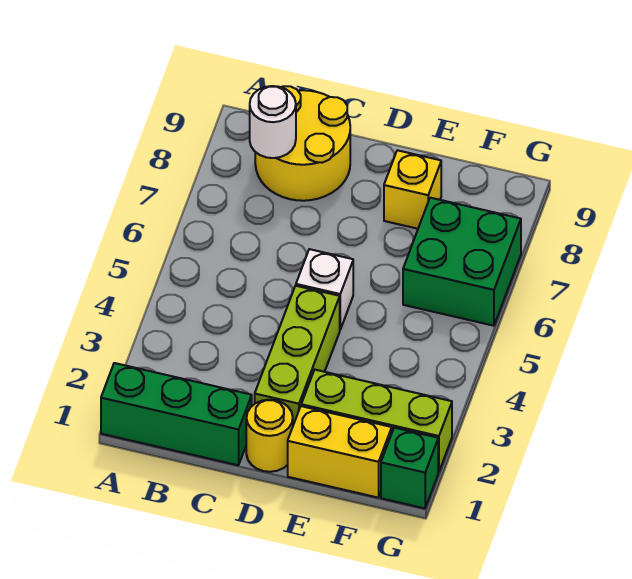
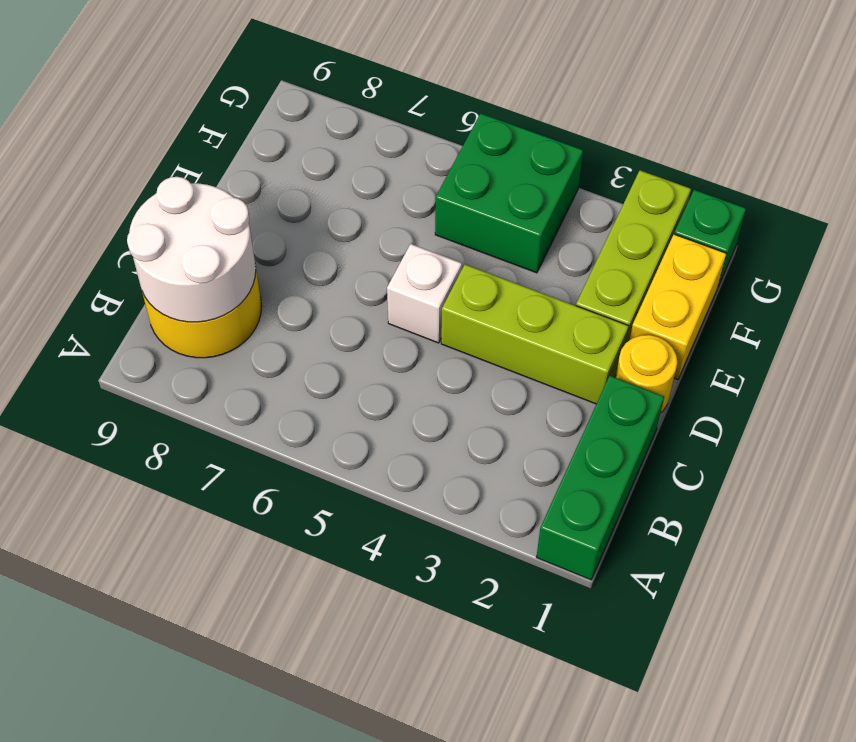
white 1x1 round brick [250,86,296,158] -> white 2x2 round brick [127,177,256,322]
yellow 1x1 brick [384,150,441,229] -> none
green 2x2 brick [403,198,521,326] -> green 2x2 brick moved to [435,113,583,273]

